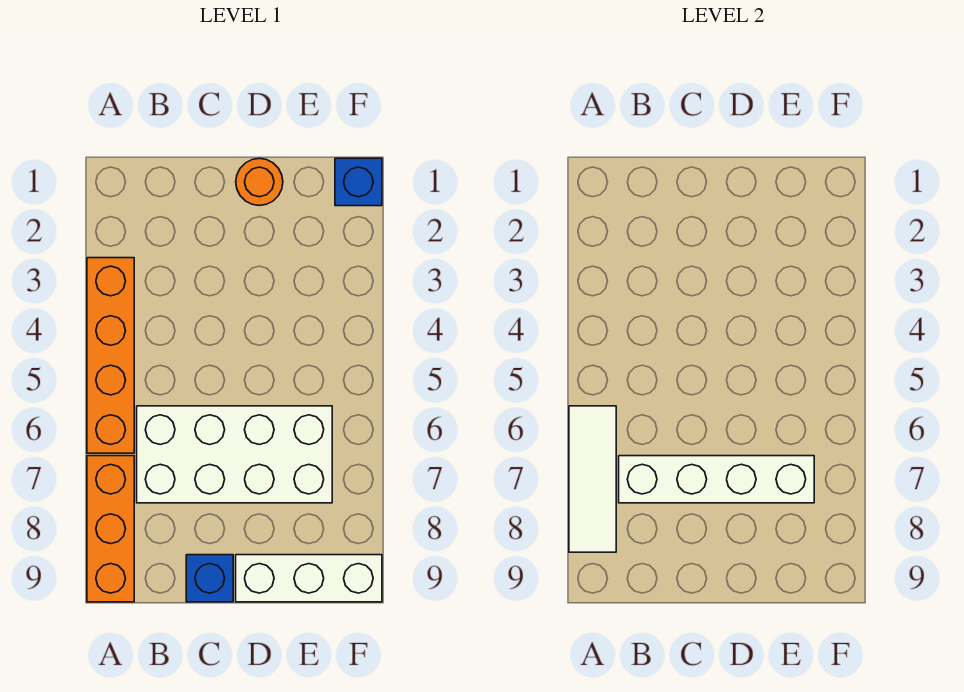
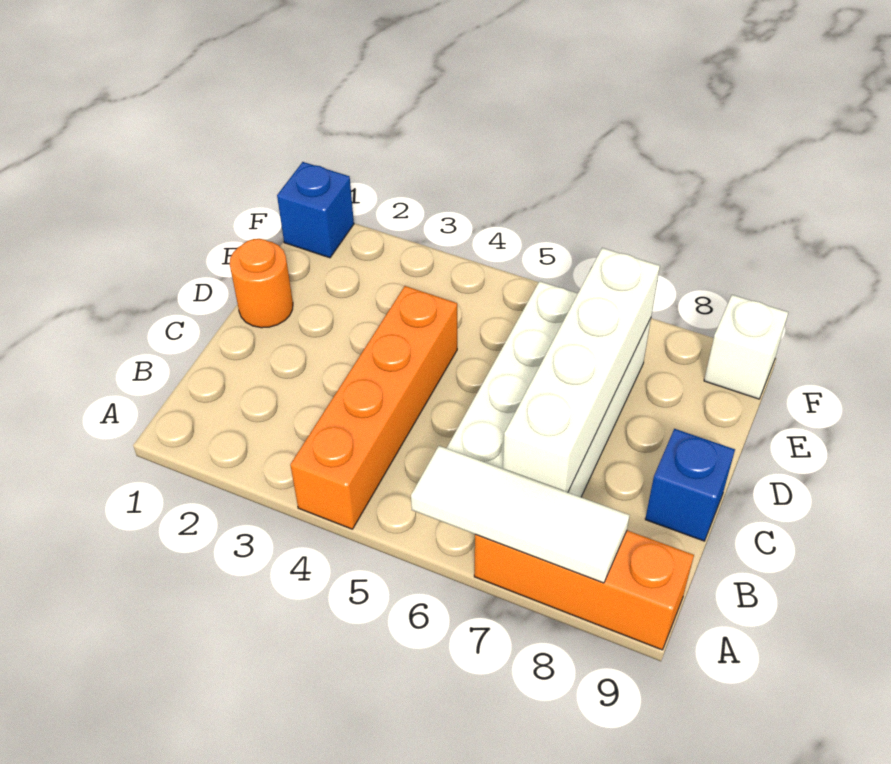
orange 1x4 brick [87,258,134,453] -> orange 1x4 brick turned to [290,286,457,529]
white 1x3 brick [236,555,382,602] -> white 1x1 brick [704,295,788,399]

